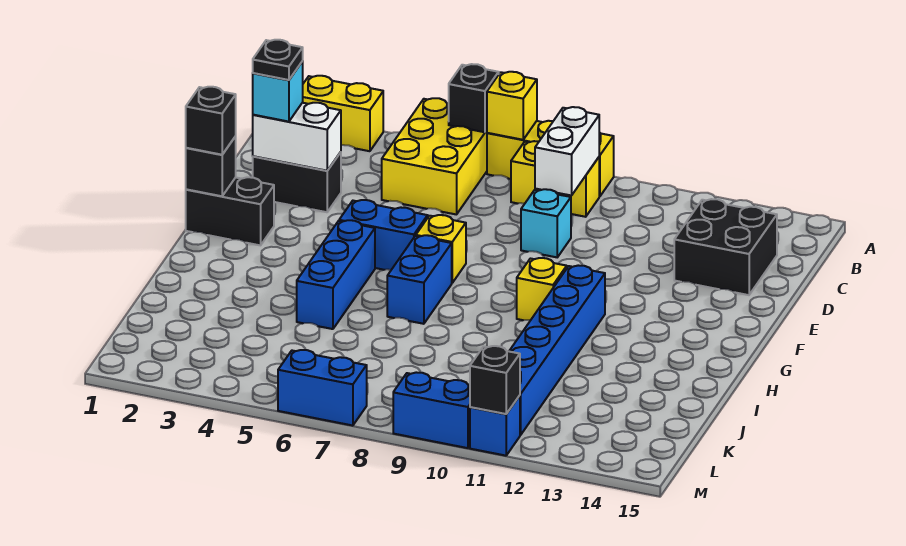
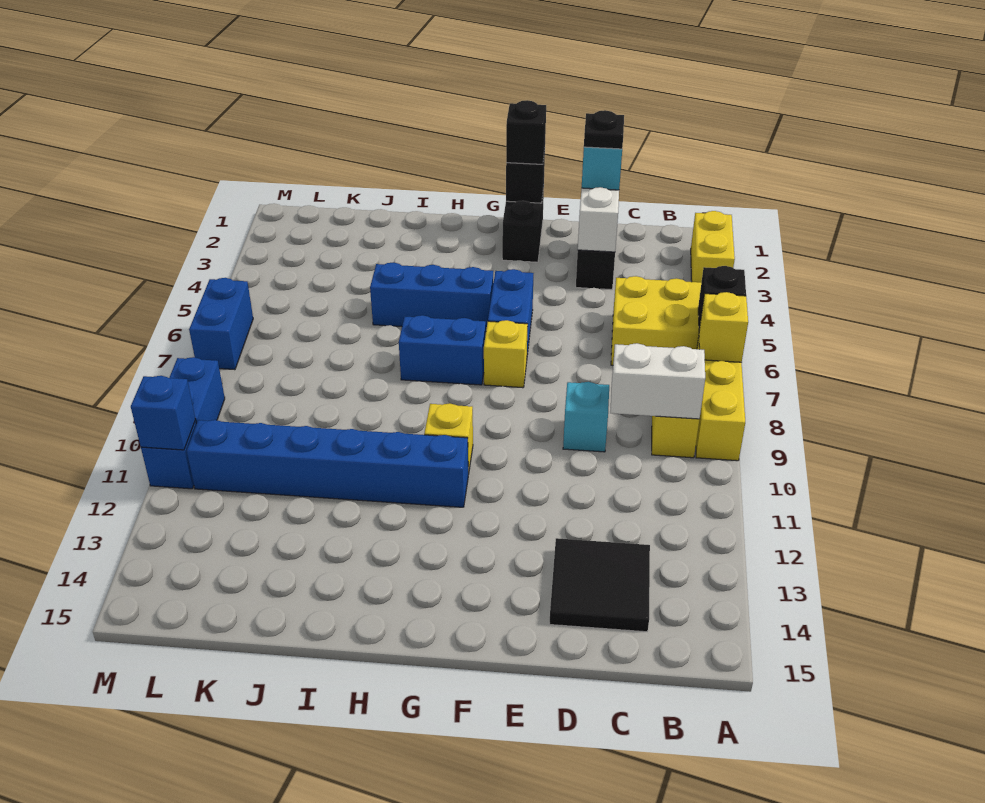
black 2x2 brick [674,199,777,295] -> black 2x2 tile [549,538,650,632]
black 1x1 brick [470,346,520,414] -> blue 1x1 brick [131,376,195,450]

